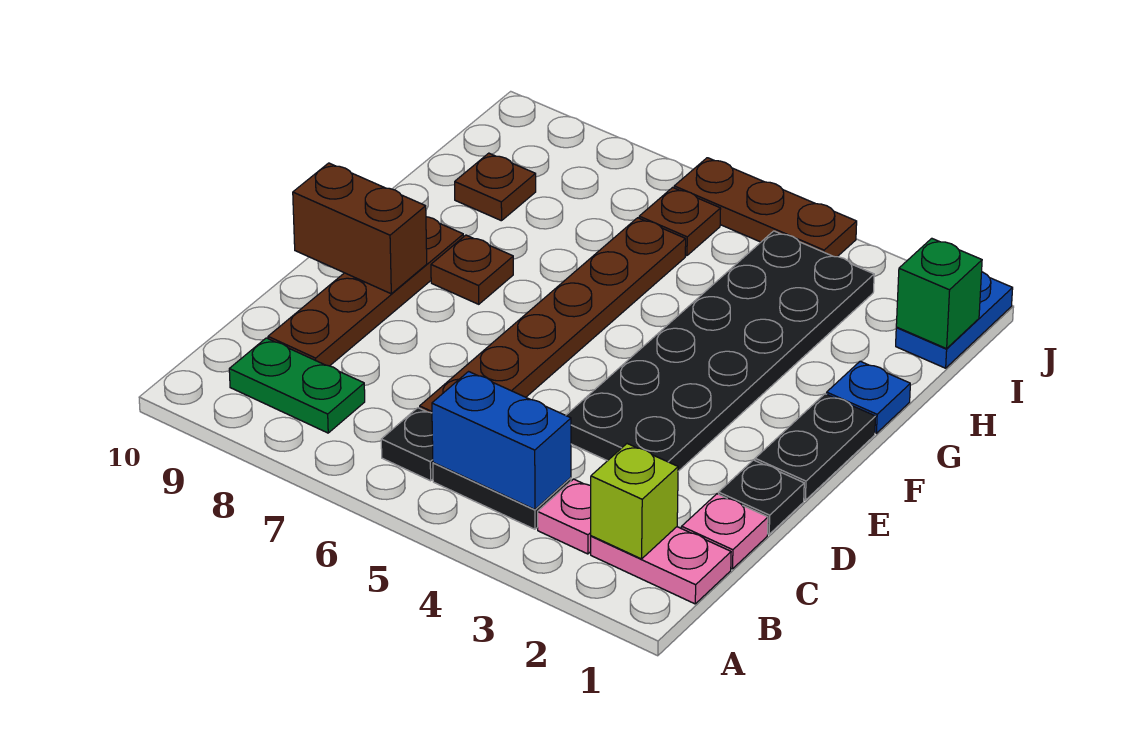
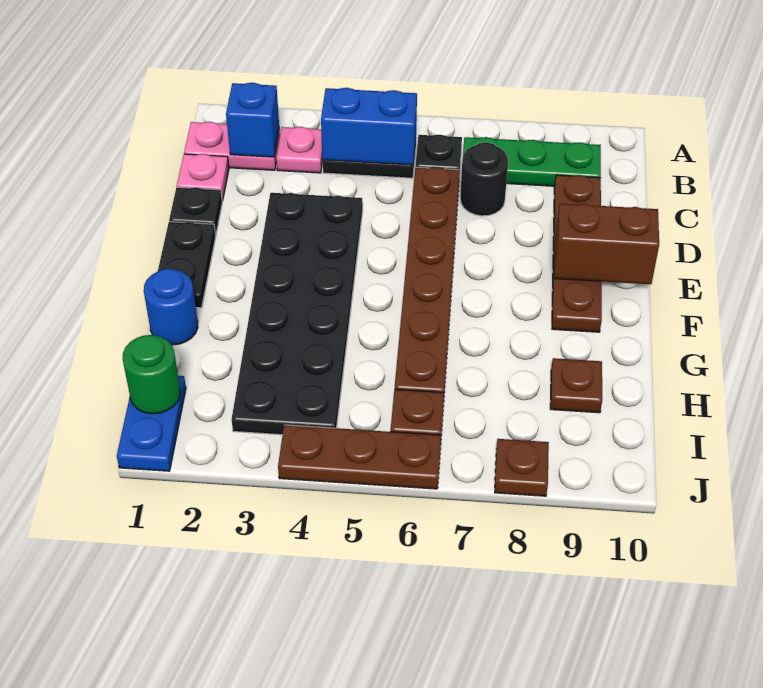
lime 1x1 brick [591,444,678,559] -> blue 1x1 brick [226,83,279,157]
green 1x2 plate [229,338,365,433] -> green 1x3 plate [463,137,601,186]
none -> black 1x1 round brick [460,142,508,216]
brown 1x1 plate [431,235,513,304] -> brown 1x1 plate moved to [495,439,549,496]
blue 1x1 plate [827,361,910,433] -> blue 1x1 round brick [144,269,198,345]
green 1x1 brick [896,238,982,349] -> green 1x1 round brick [123,335,180,414]

